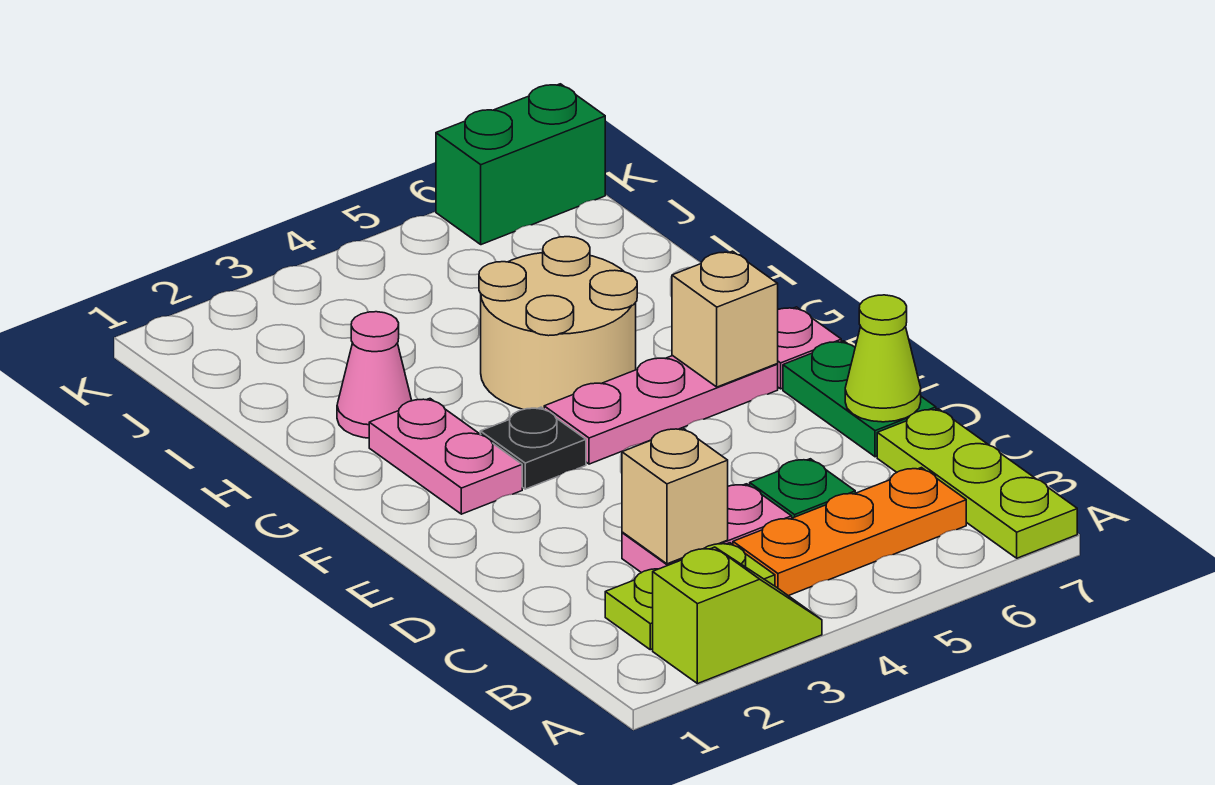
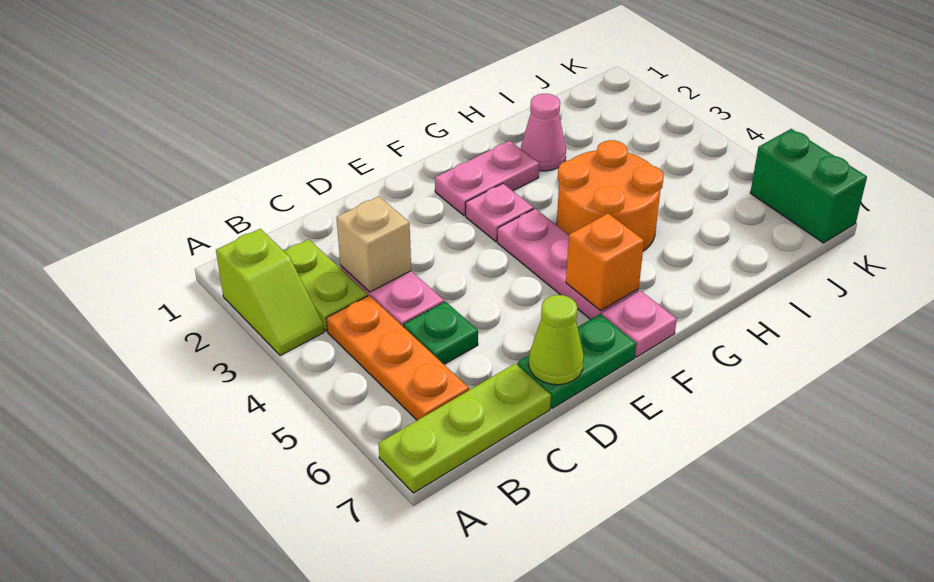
black 1x1 plate [480,407,586,489] -> pink 1x1 plate [466,184,534,242]
tan 1x1 brick [672,251,778,387] -> orange 1x1 brick [566,213,644,311]
tan 2x2 round brick [479,237,637,410] -> orange 2x2 round brick [557,140,664,251]

